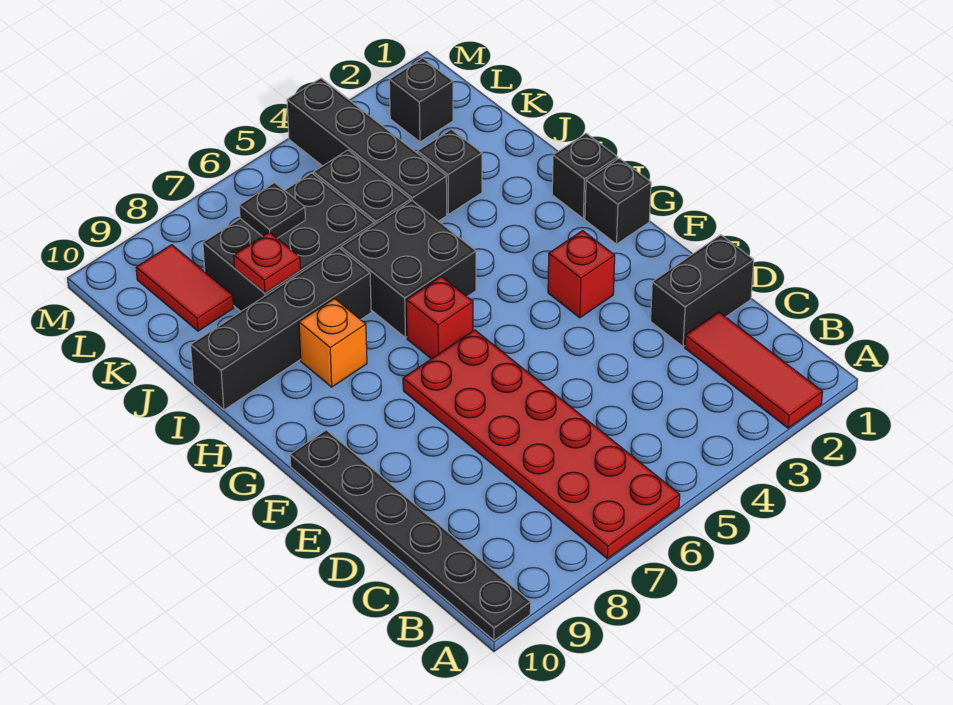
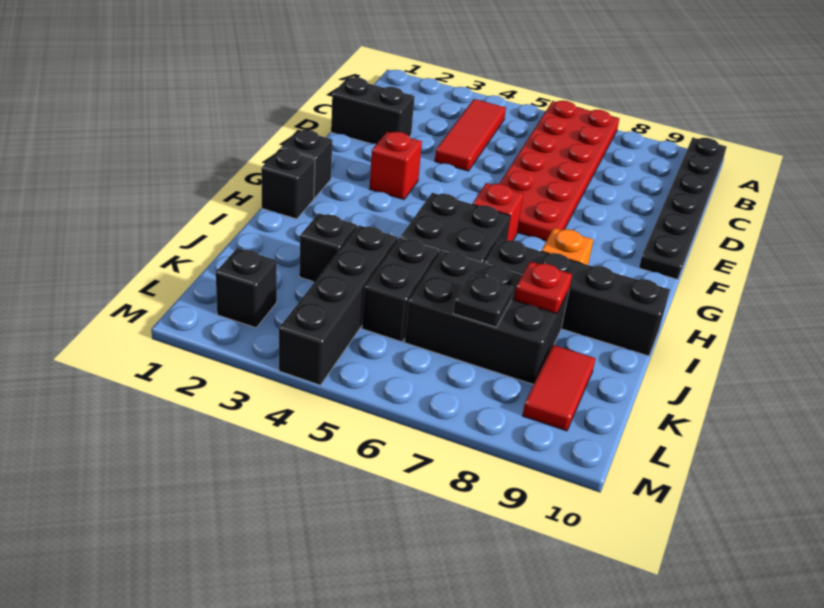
red 1x3 tile [685,312,822,428] -> red 1x3 tile moved to [435,99,506,171]

